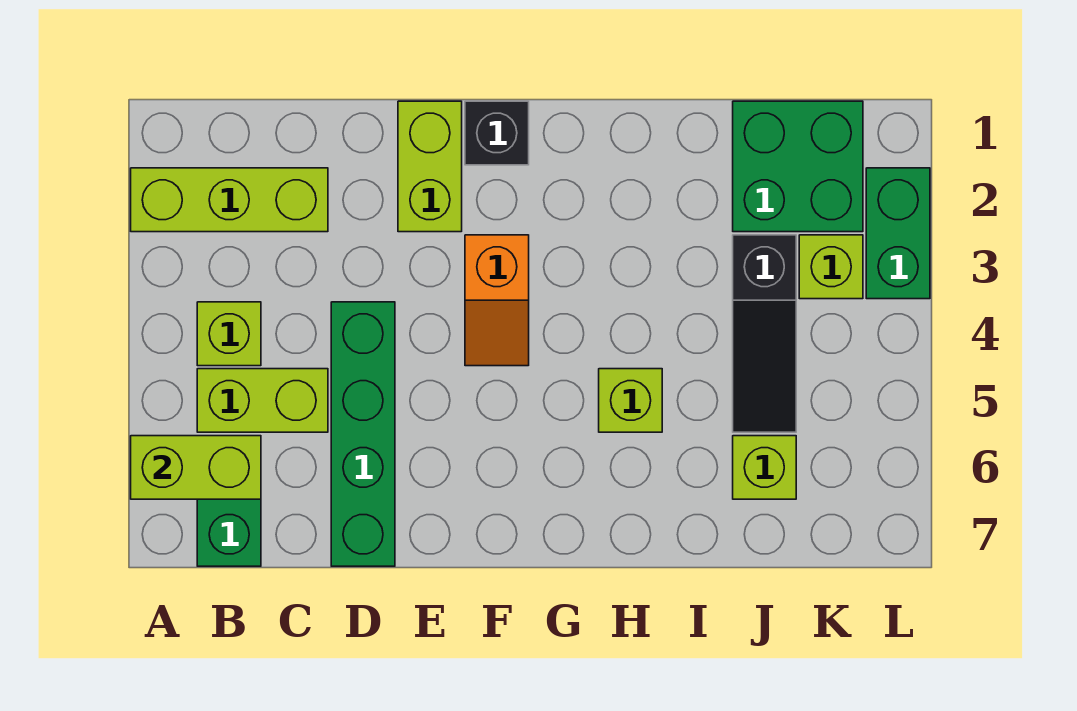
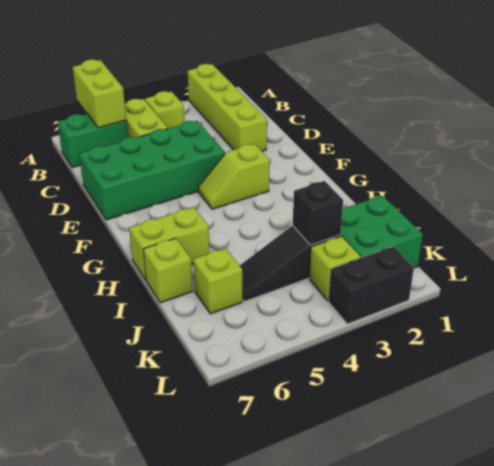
lime 1x3 brick [131,168,328,232] -> lime 1x4 brick [188,64,267,151]
green 1x4 brick [331,302,395,566] -> green 2x4 brick [79,121,225,220]
lime 1x2 brick [398,101,462,232] -> lime 1x2 brick moved to [129,207,209,280]
black 1x1 brick [465,101,529,165] -> black 1x1 brick moved to [293,181,343,245]
orange 1x2 slope [465,235,529,366] -> lime 1x2 slope [198,144,270,209]
lime 1x1 brick [599,369,662,432] -> lime 1x1 brick moved to [143,238,193,303]
green 1x2 brick [866,168,930,299] -> black 1x2 brick [328,246,414,324]

